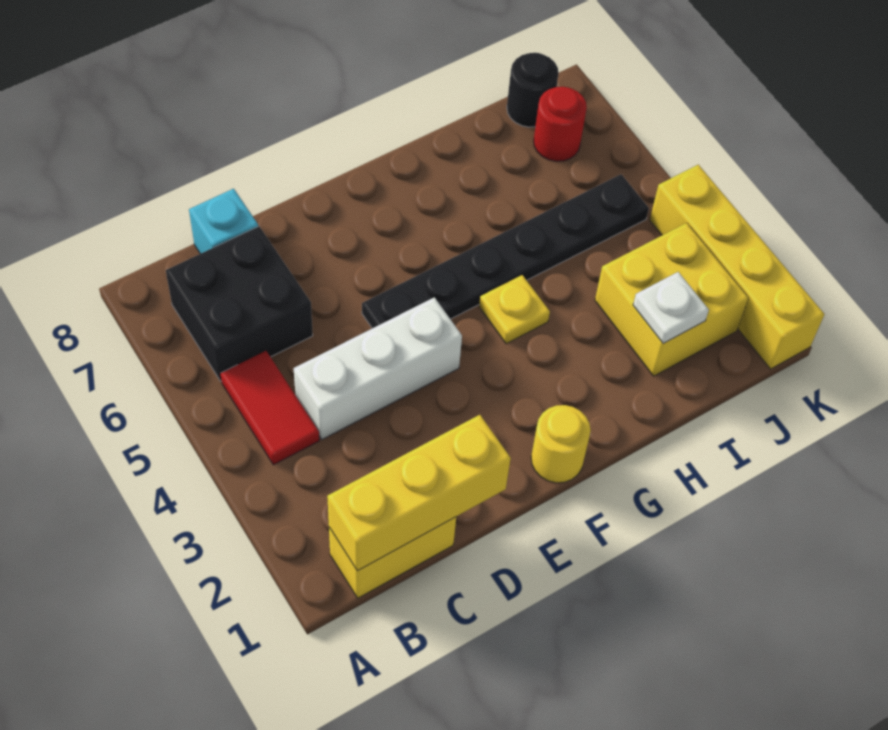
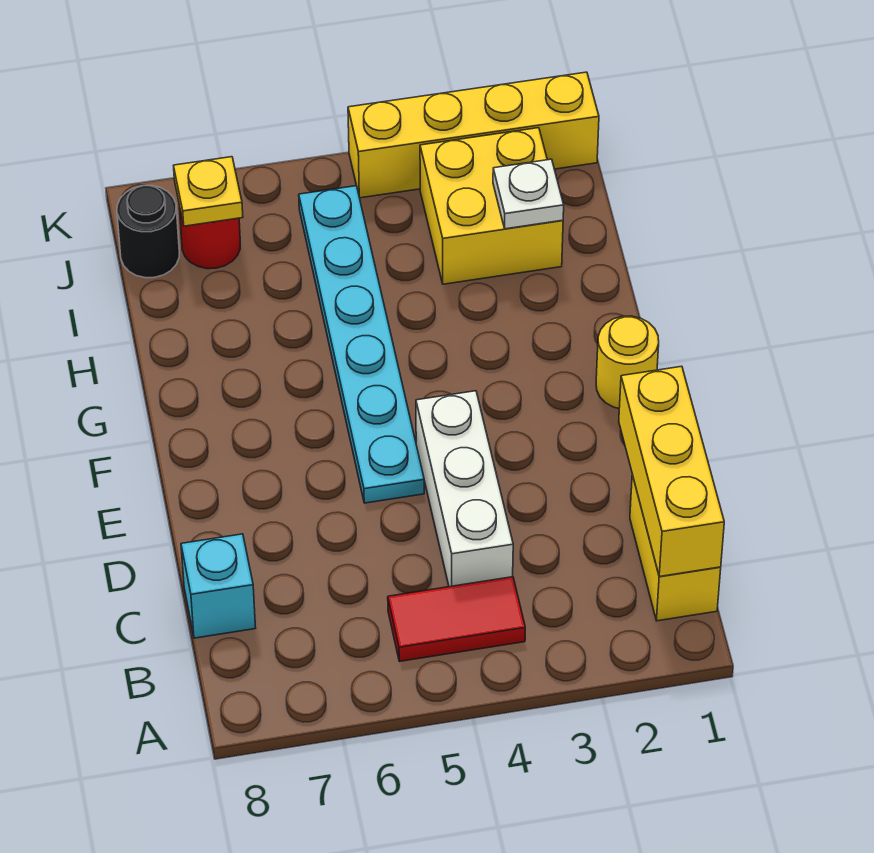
black 2x2 brick [166,226,313,381] -> none
black 1x6 plate [362,174,649,328] -> cyan 1x6 plate [299,186,424,503]
yellow 1x1 plate [479,275,550,344] -> yellow 1x1 plate moved to [174,157,243,226]

